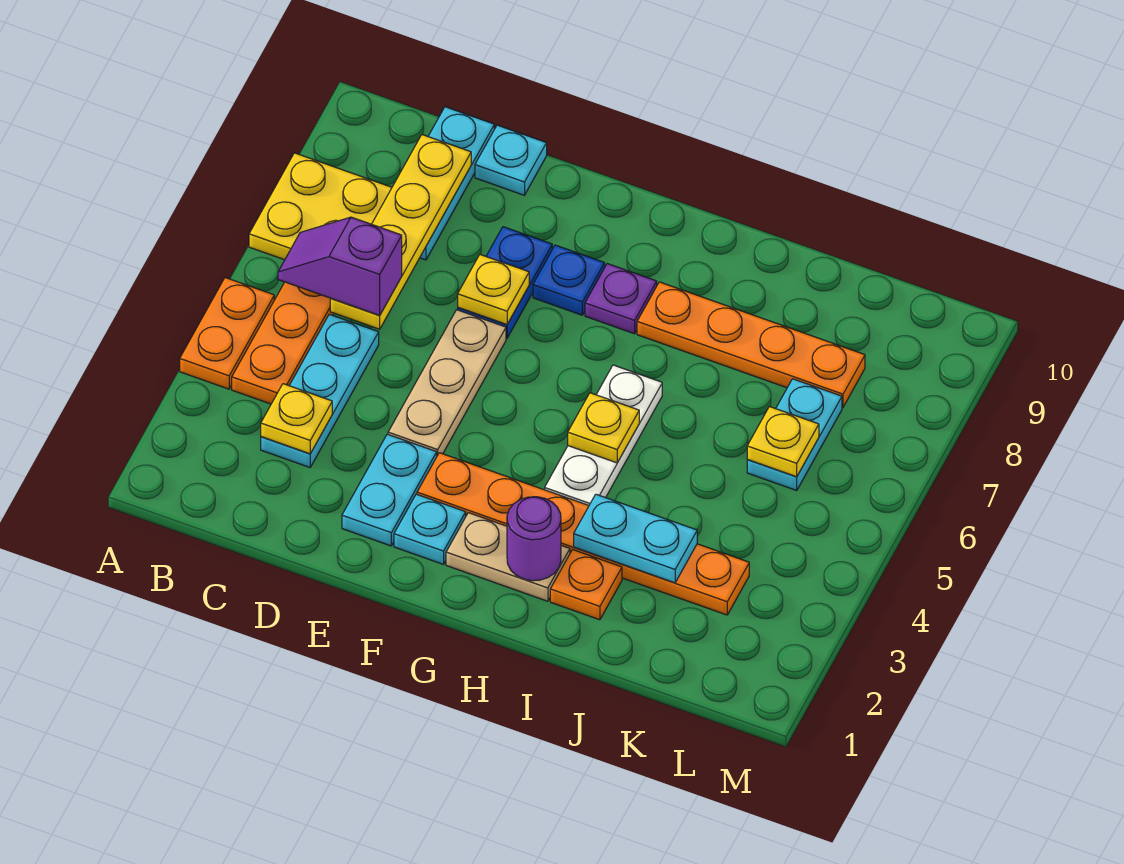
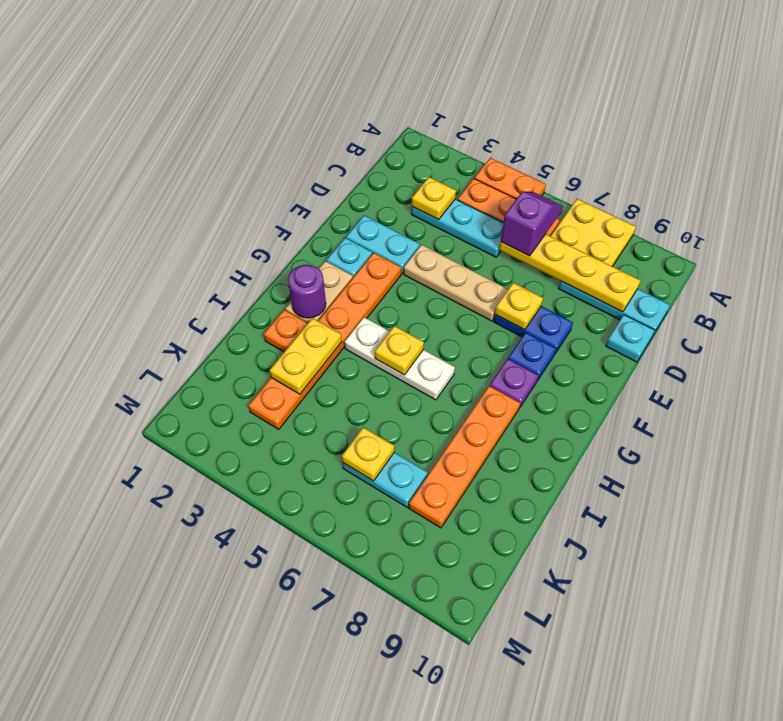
cyan 1x2 plate [574,494,697,583] -> yellow 1x2 plate [269,318,342,394]

